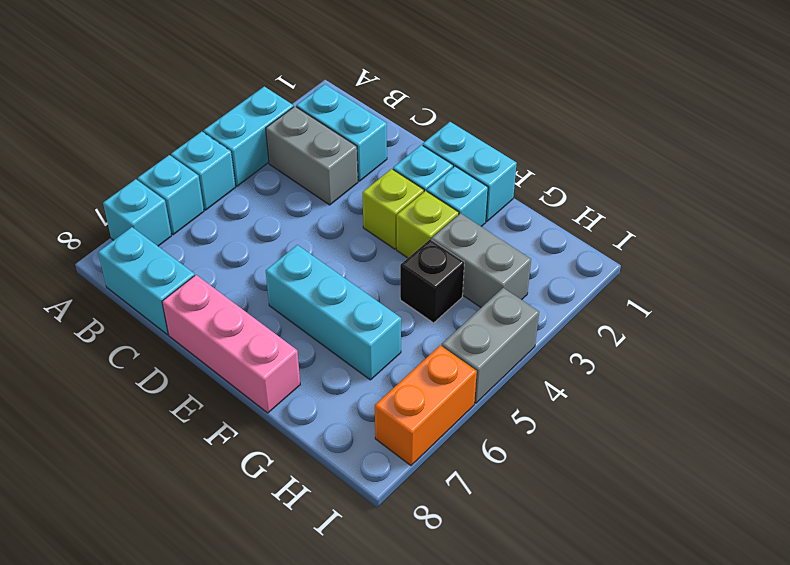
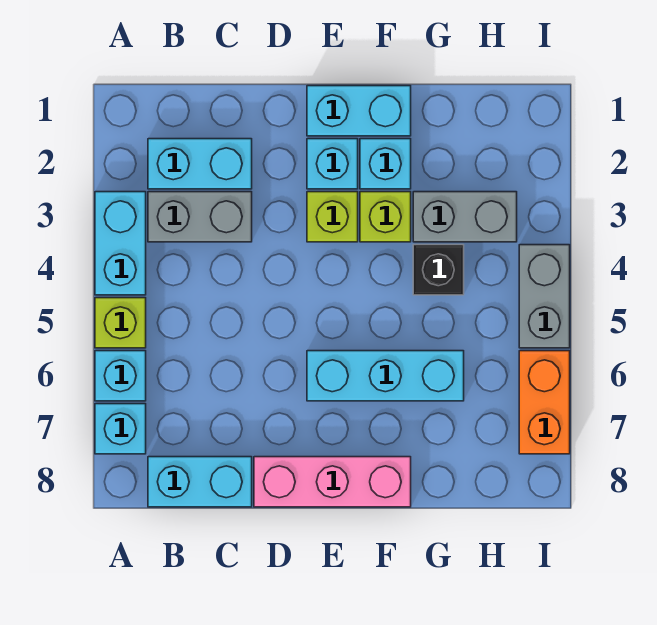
cyan 1x1 brick [171,132,236,210] -> lime 1x1 brick [95,298,146,348]

